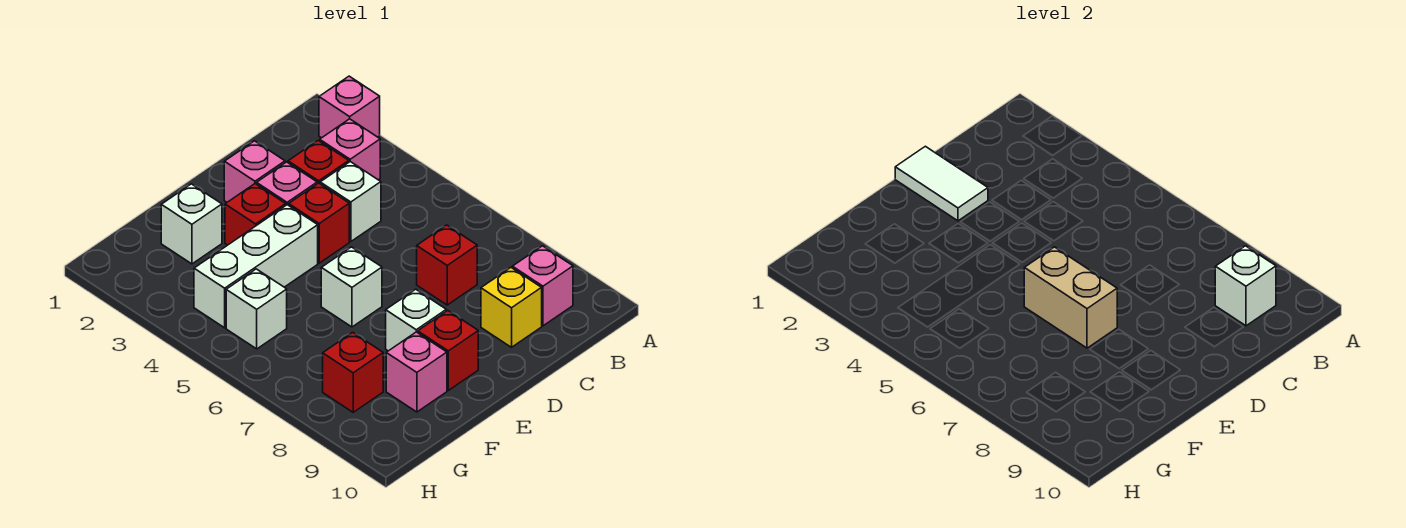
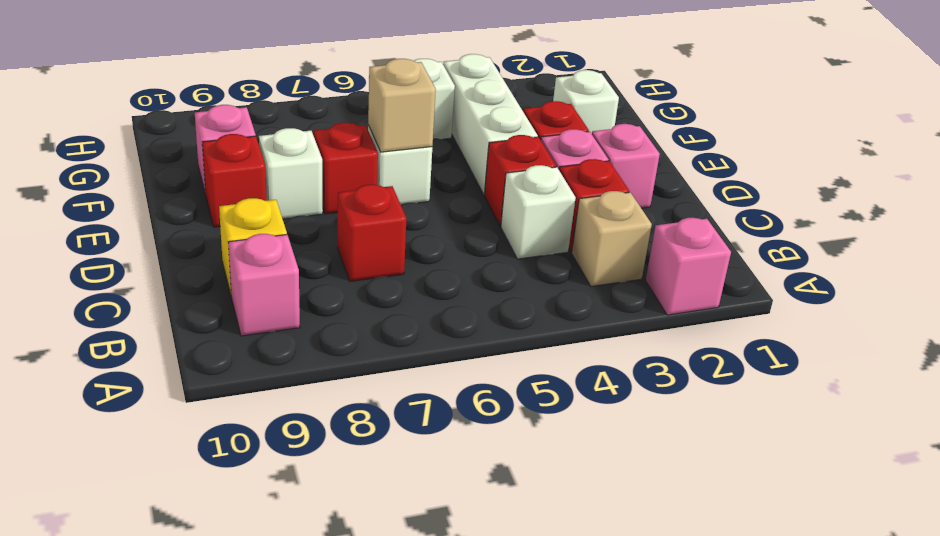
pink 1x1 brick [320,119,380,180] -> tan 1x1 brick [572,191,652,286]
white 1x1 brick [1215,246,1276,326] -> none
white 1x2 tile [895,146,988,221] -> none
tan 1x2 brick [1024,247,1117,348] -> tan 1x1 brick [368,59,436,152]
red 1x1 brick [323,332,383,412] -> red 1x1 brick moved to [314,123,378,214]

